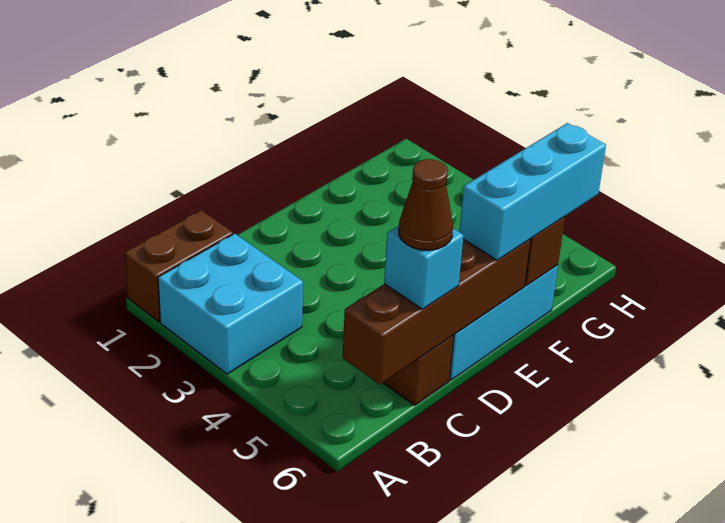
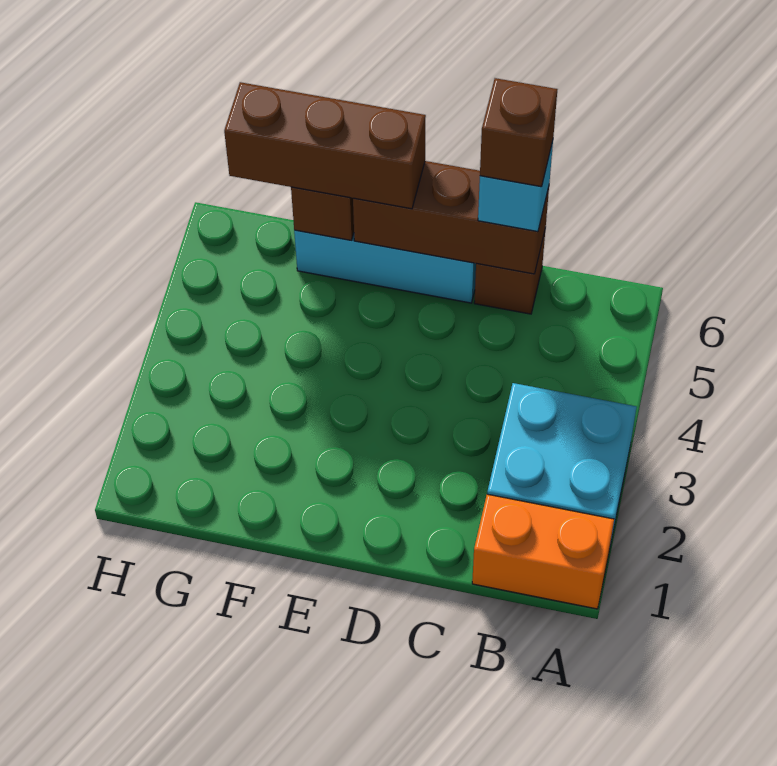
brown 1x2 brick [125,210,233,322] -> orange 1x2 brick [472,494,614,609]
brown 1x4 brick [343,239,531,385] -> brown 1x3 brick [353,161,549,274]
brown 1x1 cone [399,159,453,250] -> brown 1x1 brick [480,78,557,187]
cyan 1x3 brick [459,123,606,260] -> brown 1x3 brick [224,82,426,209]

